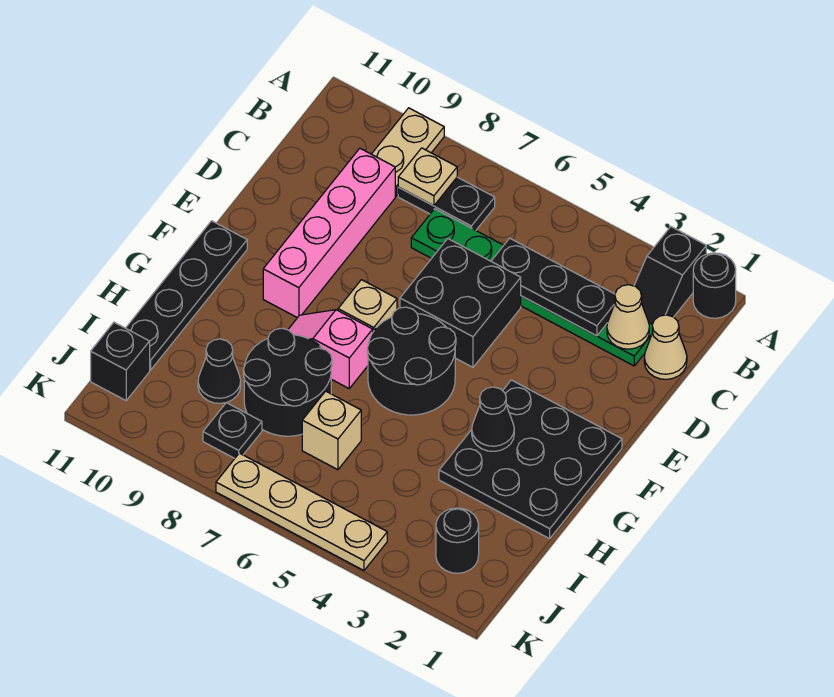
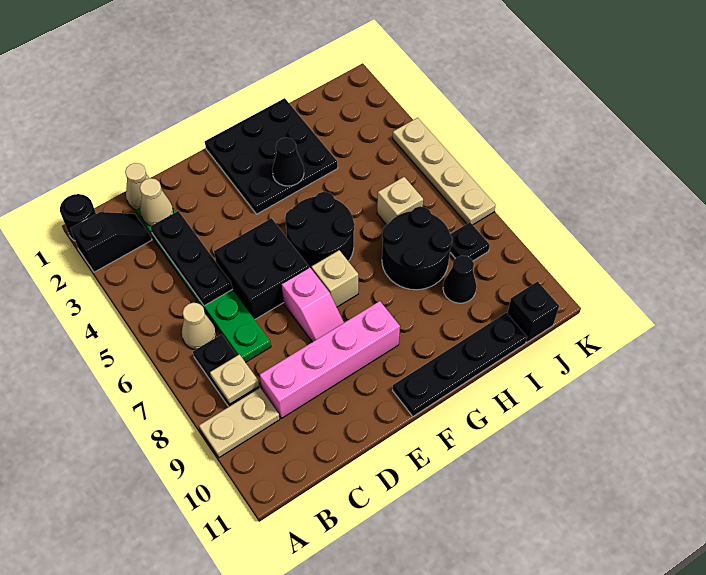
none -> tan 1x1 cone [182,303,216,350]
pink 1x2 slope [288,310,373,388] -> pink 1x2 slope moved to [282,268,344,342]
black 1x1 round brick [436,508,479,573] -> none

